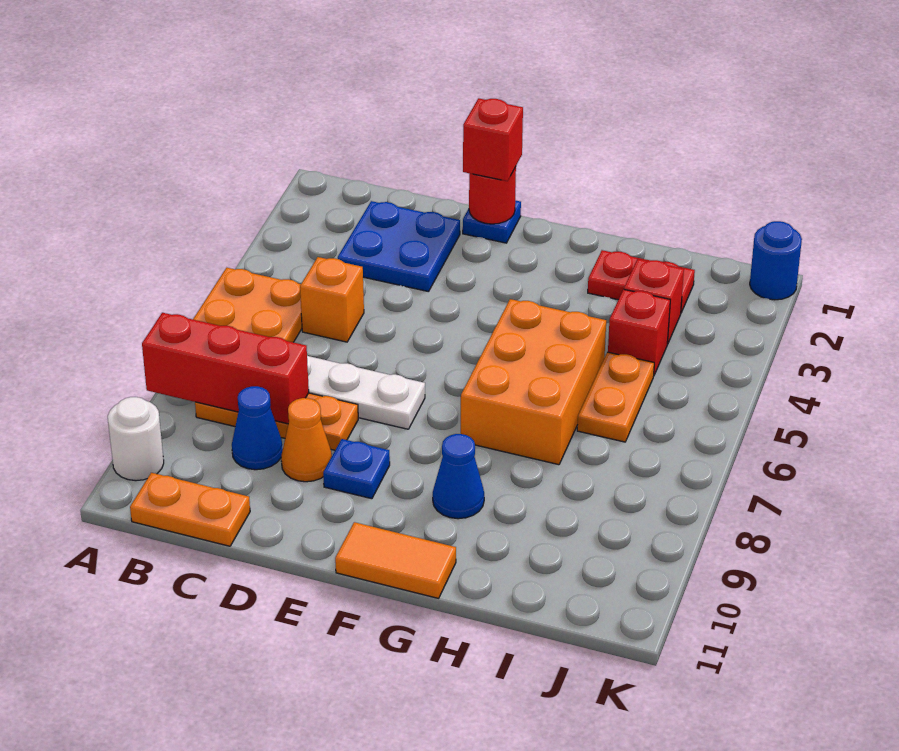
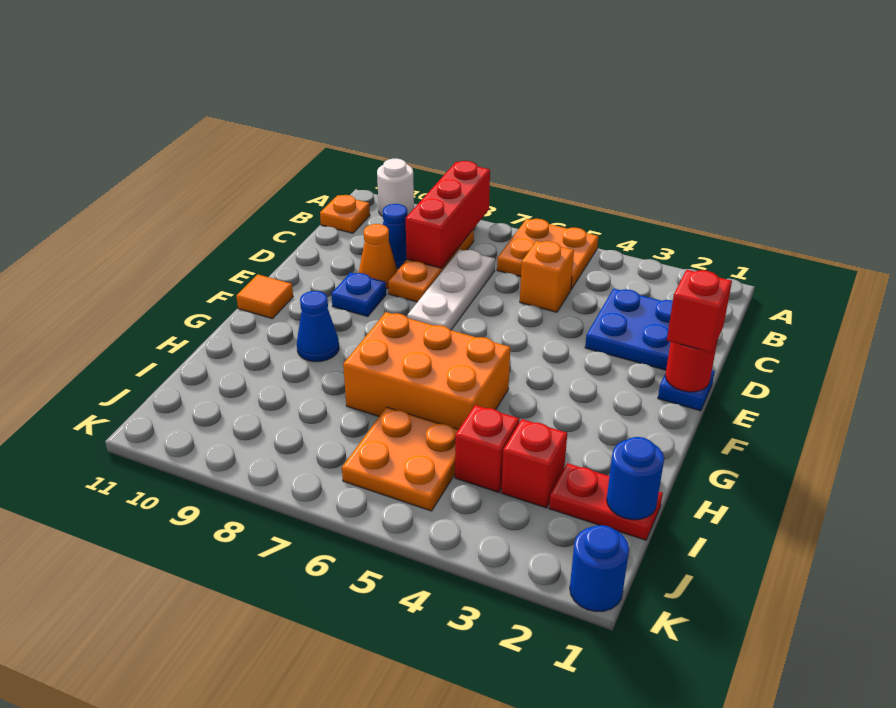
orange 1x2 plate [130,473,250,546] -> orange 1x1 plate [320,195,370,233]
orange 1x2 tile [335,522,456,598] -> orange 1x1 tile [236,274,293,319]
red 1x2 plate [588,250,695,312] -> red 1x2 plate turned to [549,463,663,540]
none -> blue 1x1 round brick [607,437,664,520]
orange 1x2 plate [577,352,654,442] -> orange 2x2 plate [342,407,459,511]

